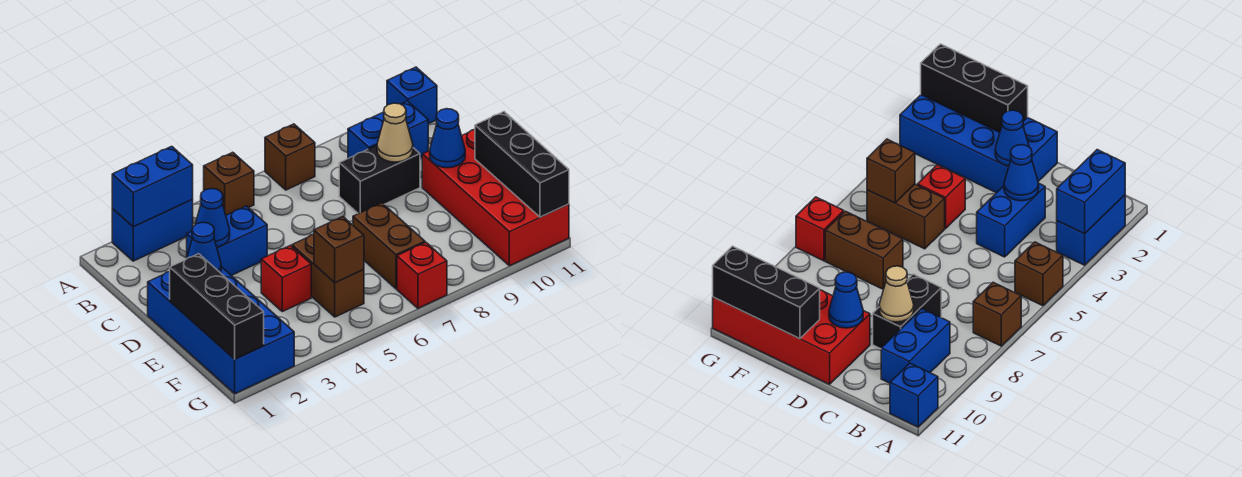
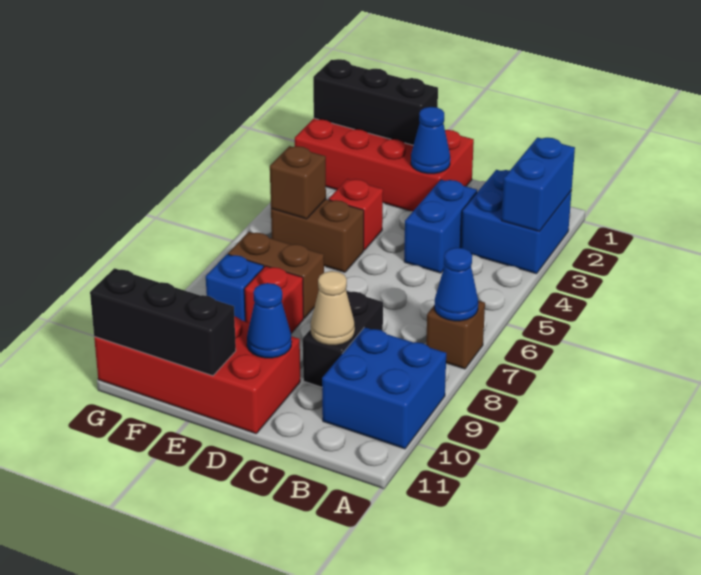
blue 1x2 brick [112,200,193,261] -> blue 2x2 brick [461,170,572,274]
brown 1x1 brick [204,152,254,215] -> none
blue 1x1 brick [387,67,437,124] -> blue 1x1 brick moved to [206,254,264,322]
blue 1x2 brick [348,101,428,158] -> blue 2x2 brick [322,327,446,449]
blue 1x1 cone [195,189,230,247] -> blue 1x1 cone moved to [435,248,478,321]
blue 2x4 brick [148,267,294,394] -> red 2x4 brick [295,118,474,211]
red 1x1 brick [397,242,447,308] -> red 1x1 brick moved to [245,266,304,333]

